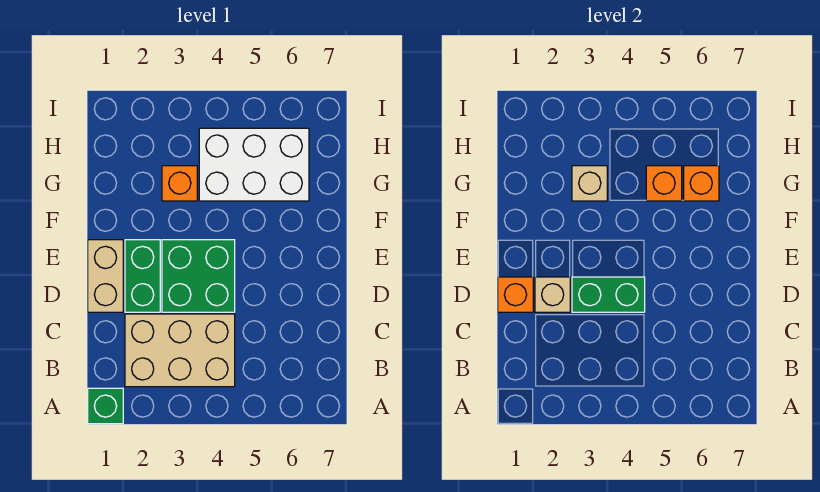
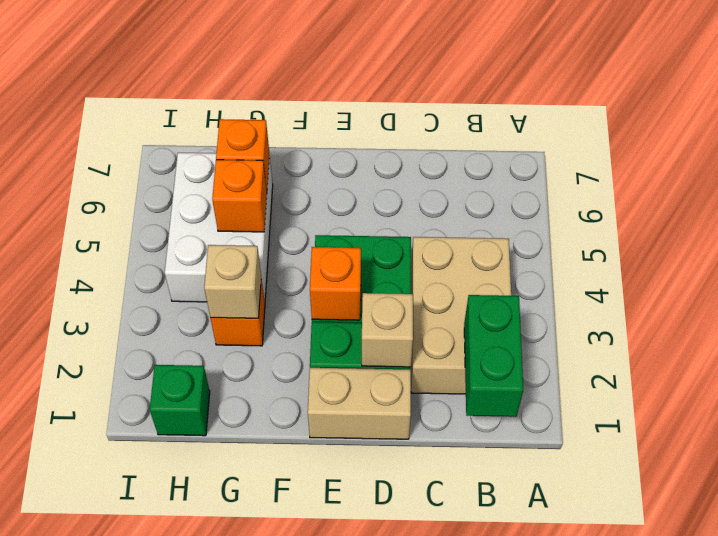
green 1x1 brick [88,388,123,424] -> green 1x1 brick moved to [150,365,210,436]
orange 1x1 brick [498,277,533,312] -> orange 1x1 brick moved to [310,247,361,320]
green 1x2 brick [572,277,645,312] -> green 1x2 brick moved to [464,295,523,417]

